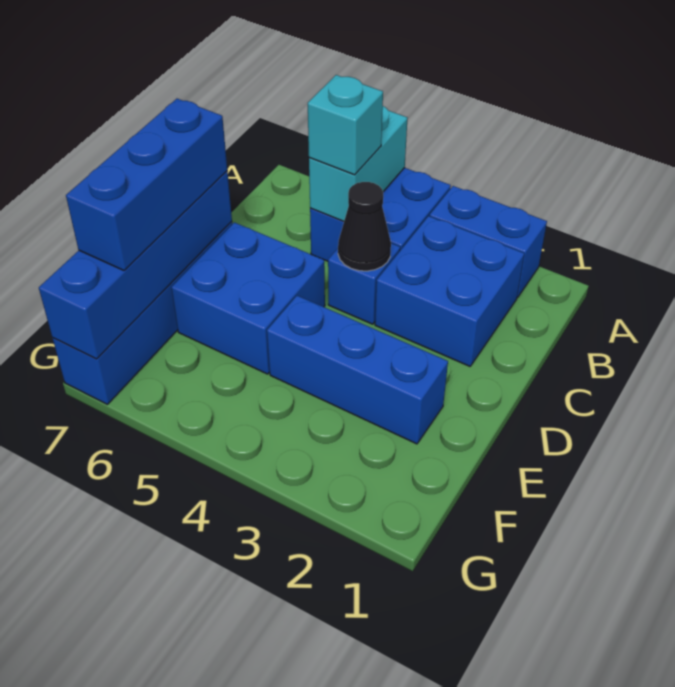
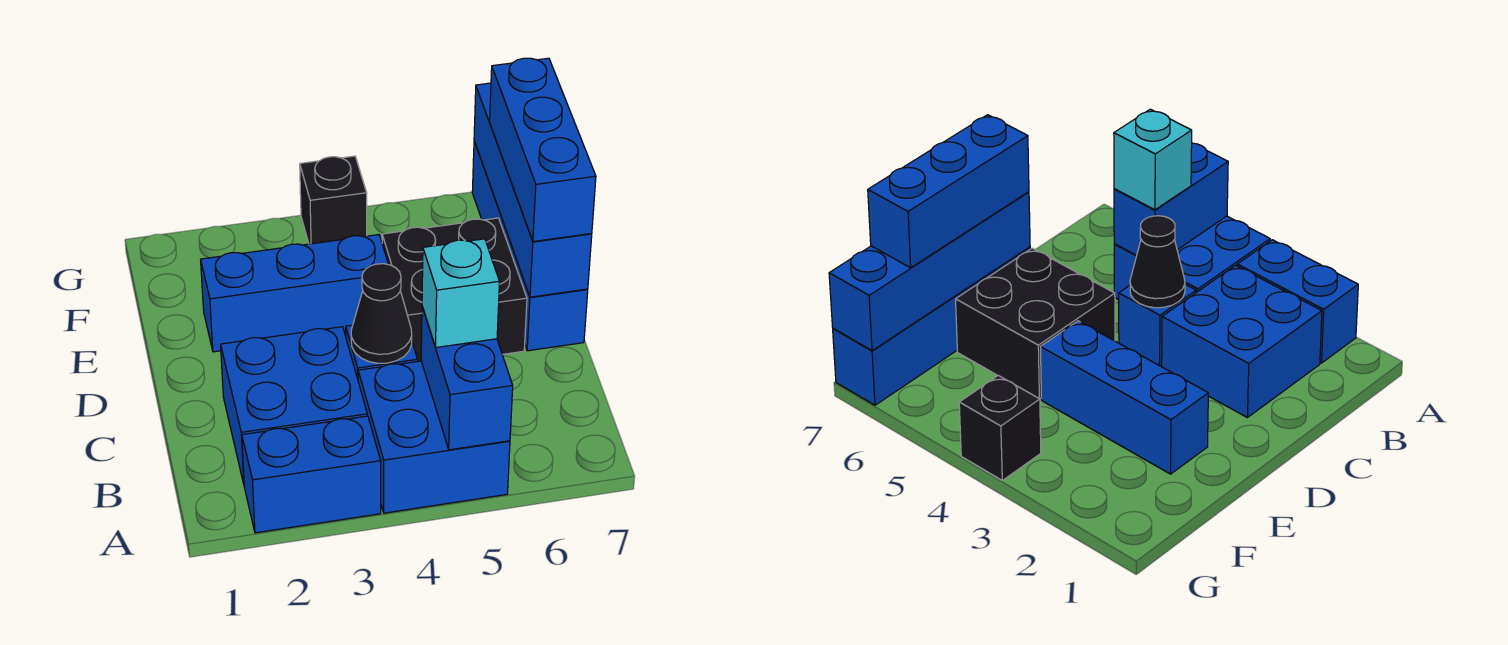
cyan 1x2 brick [309,106,407,221] -> blue 1x2 brick [421,306,513,450]
blue 2x2 brick [171,222,325,374] -> black 2x2 brick [382,218,527,361]
none -> black 1x1 brick [300,156,367,244]

